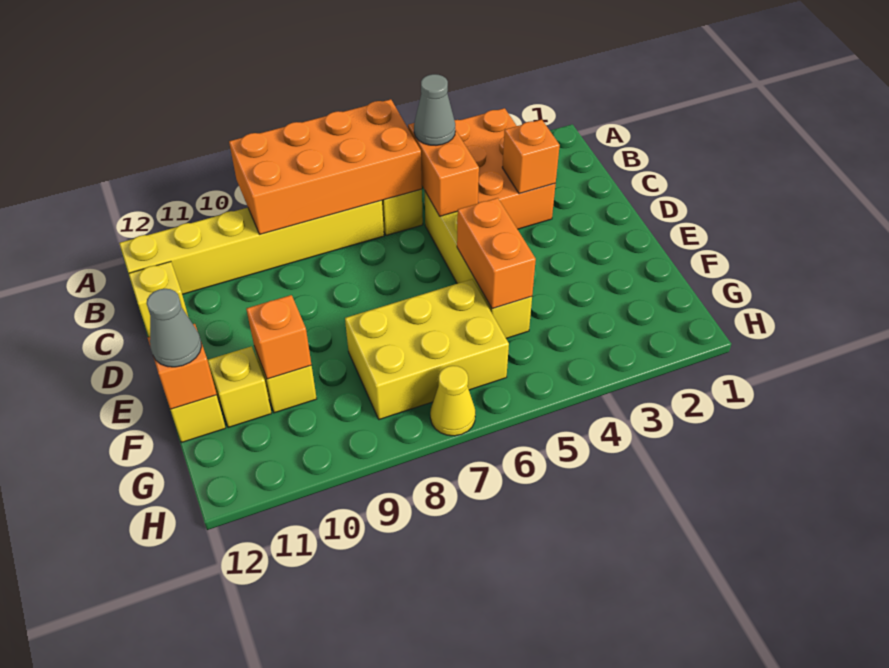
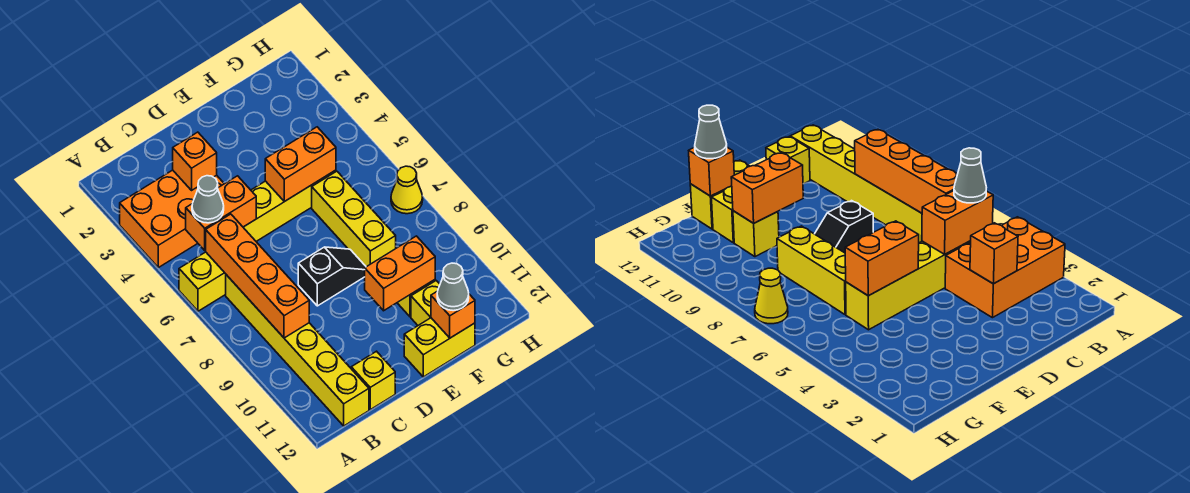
orange 2x4 brick [229,99,422,234] -> orange 1x4 brick [206,214,309,338]
none -> black 1x2 slope [298,247,366,306]
yellow 2x3 brick [345,279,509,420] -> yellow 1x3 brick [312,171,396,267]
orange 1x1 brick [246,295,311,379] -> orange 1x2 brick [365,236,435,311]

